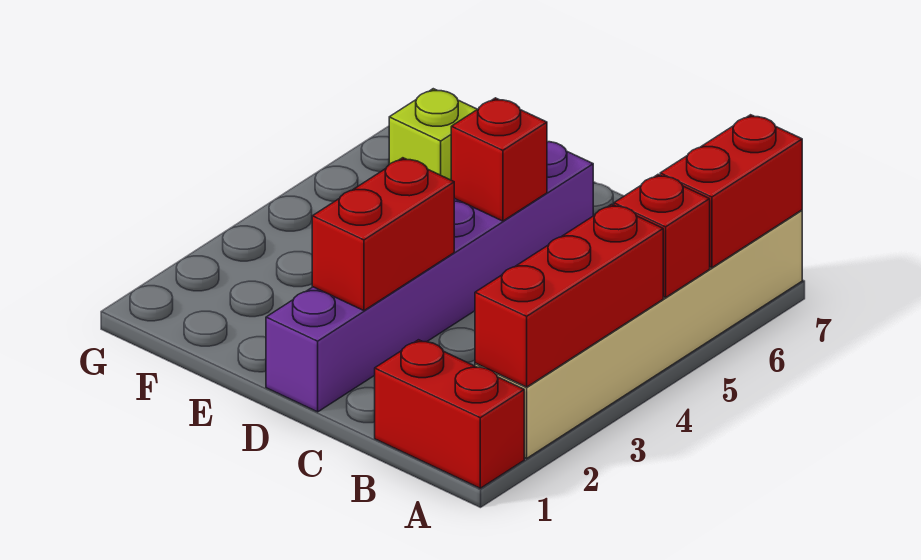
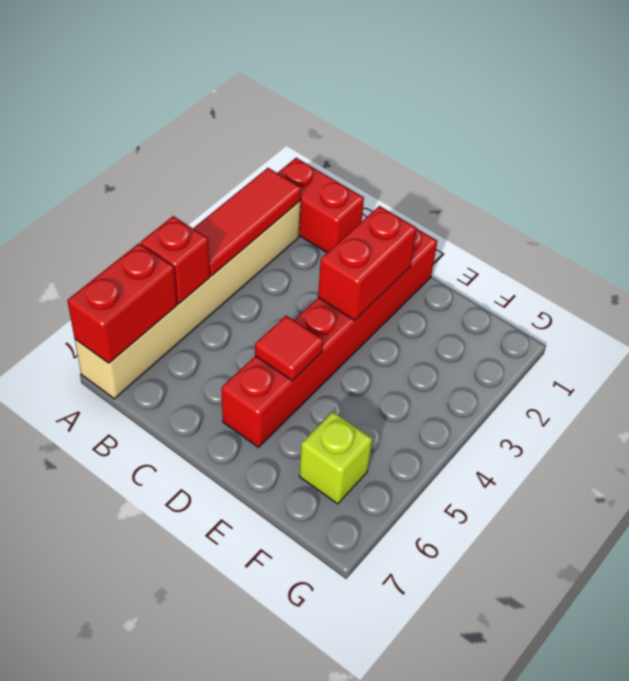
red 1x3 brick [475,204,663,387] -> red 1x3 tile [193,168,301,276]
purple 1x6 brick [266,142,593,412] -> red 1x6 brick [221,229,437,447]
red 1x1 brick [451,98,547,221] -> red 1x1 tile [255,315,323,381]

